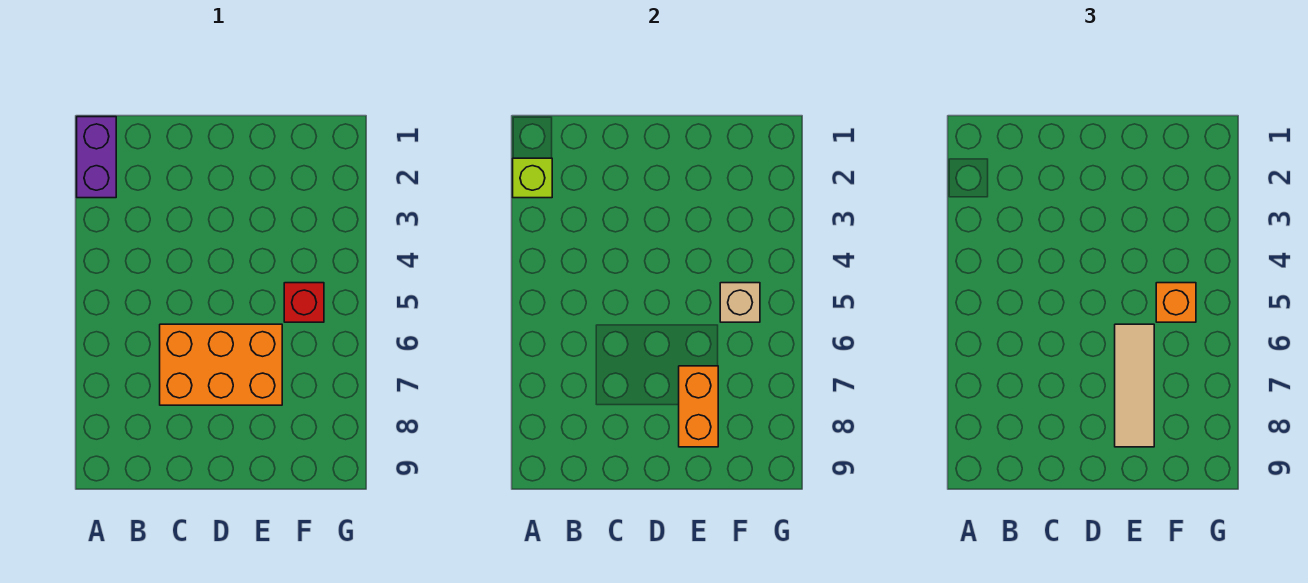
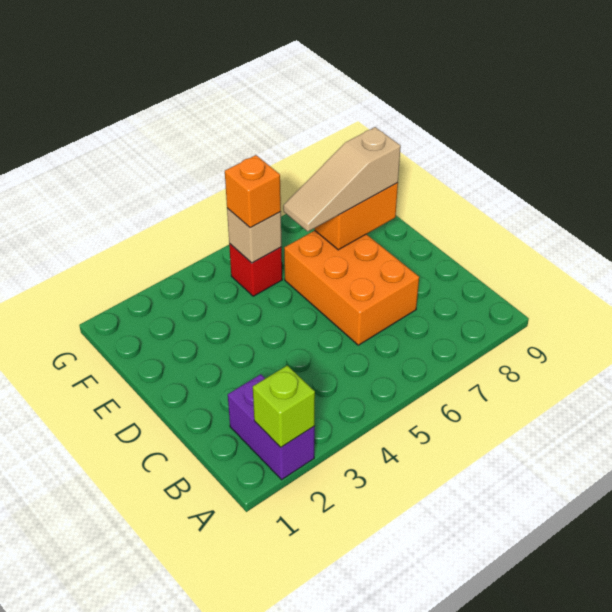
purple 1x2 brick [77,117,116,198] -> purple 1x2 brick turned to [228,374,315,480]
tan 1x3 tile [1115,324,1154,447] -> tan 1x3 slope [283,127,401,232]

